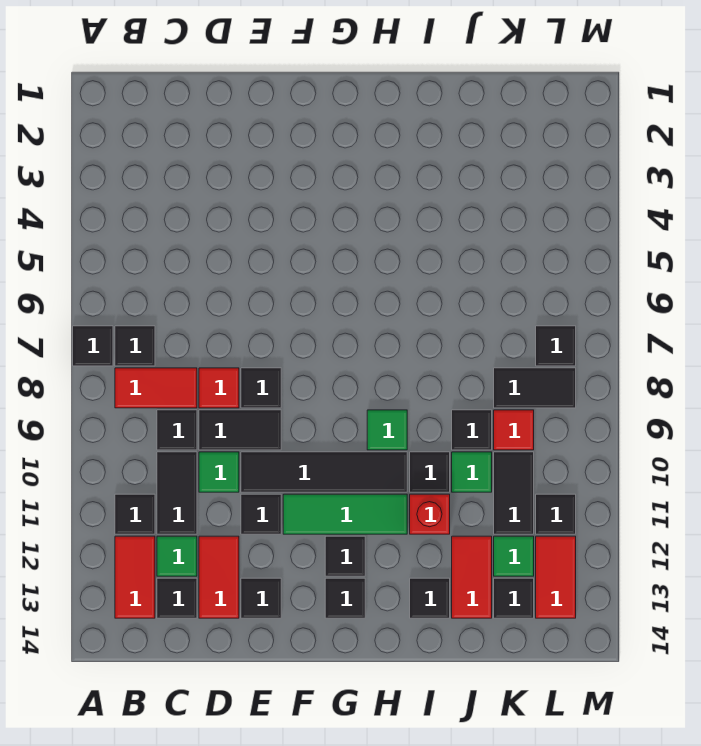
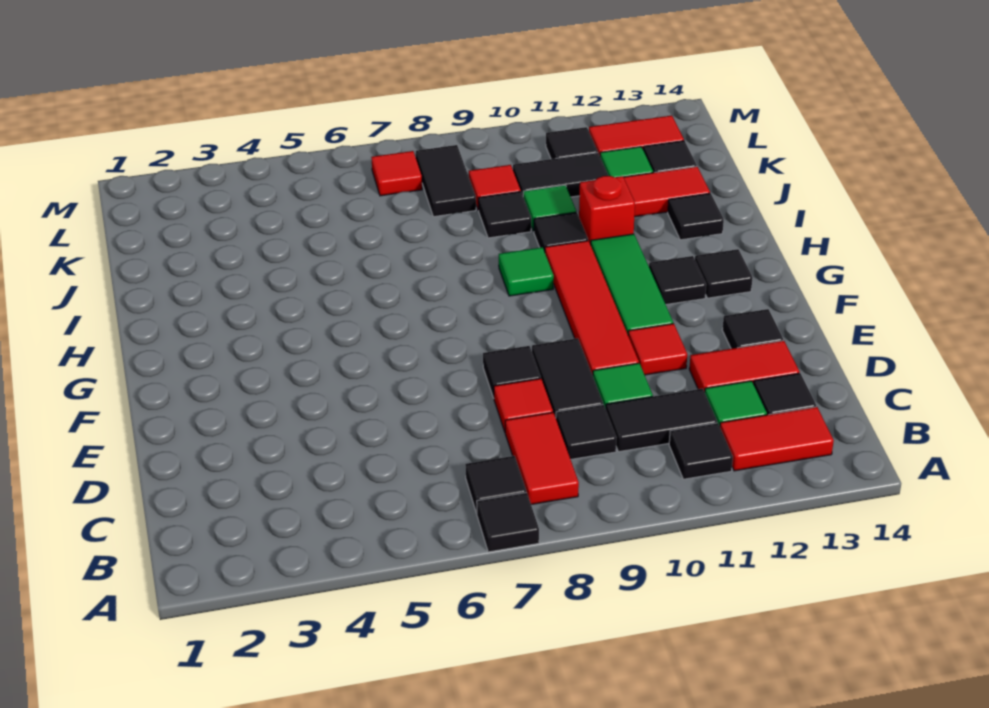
black 1x4 tile [241,452,407,492] -> red 1x4 tile [545,241,639,375]
black 1x1 tile [241,494,281,534] -> red 1x1 tile [628,324,687,375]
black 1x1 tile [536,326,576,366] -> red 1x1 tile [371,151,422,196]

